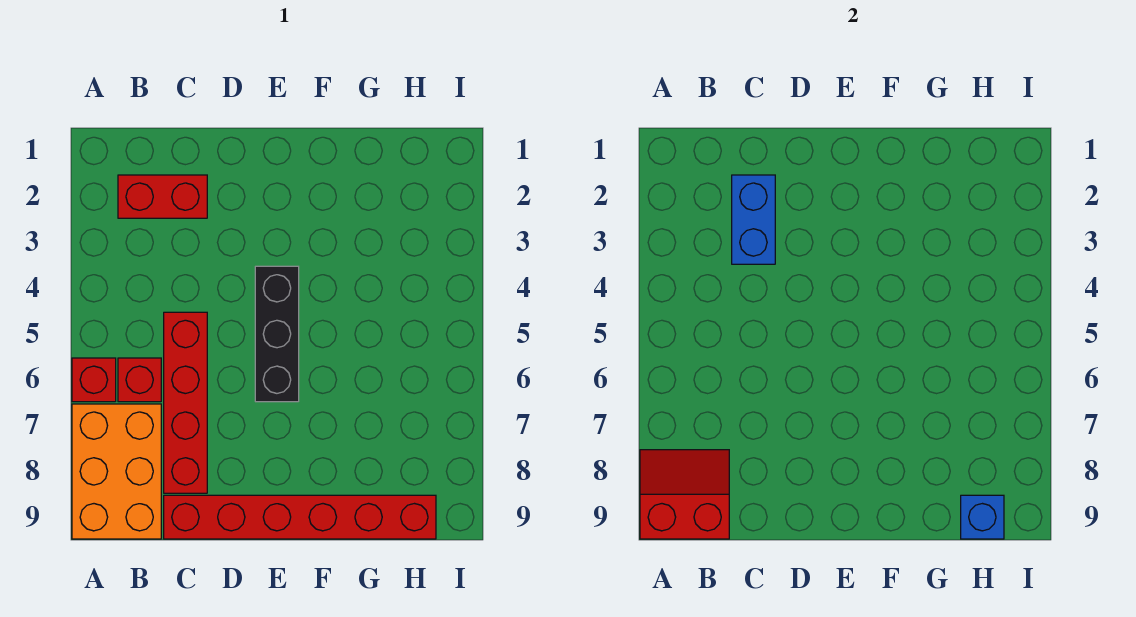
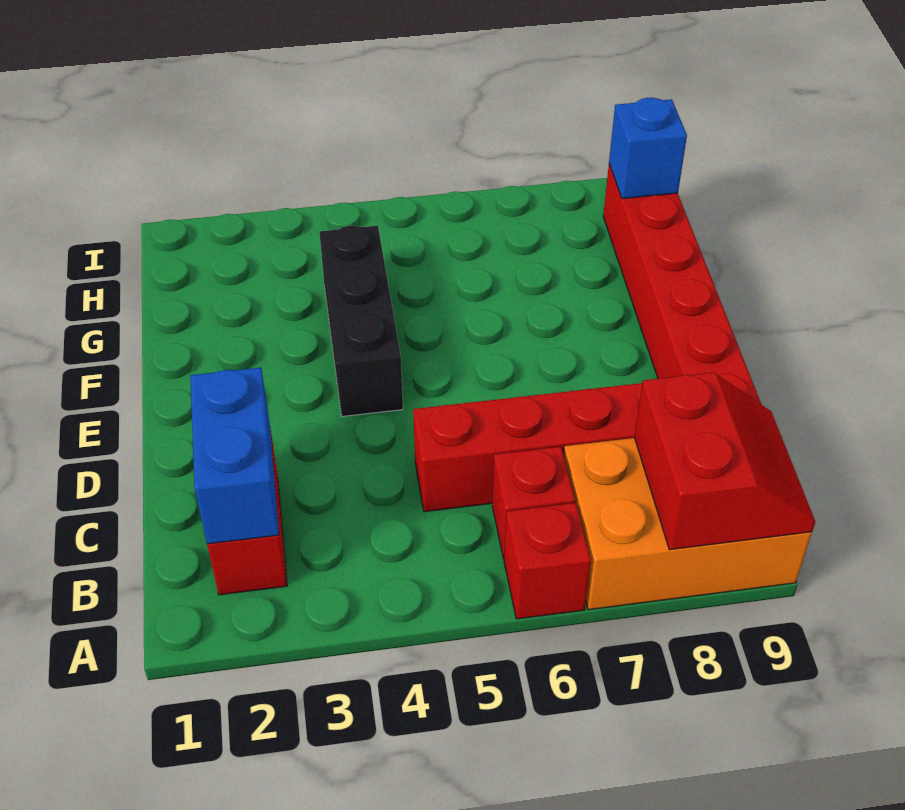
red 2x2 slope [640,450,729,539] -> red 2x2 slope turned to [634,372,815,550]
blue 1x2 brick [732,175,775,264] -> blue 1x2 brick turned to [190,367,279,544]
black 1x3 brick [255,266,299,402] -> black 1x3 brick turned to [319,226,403,416]

